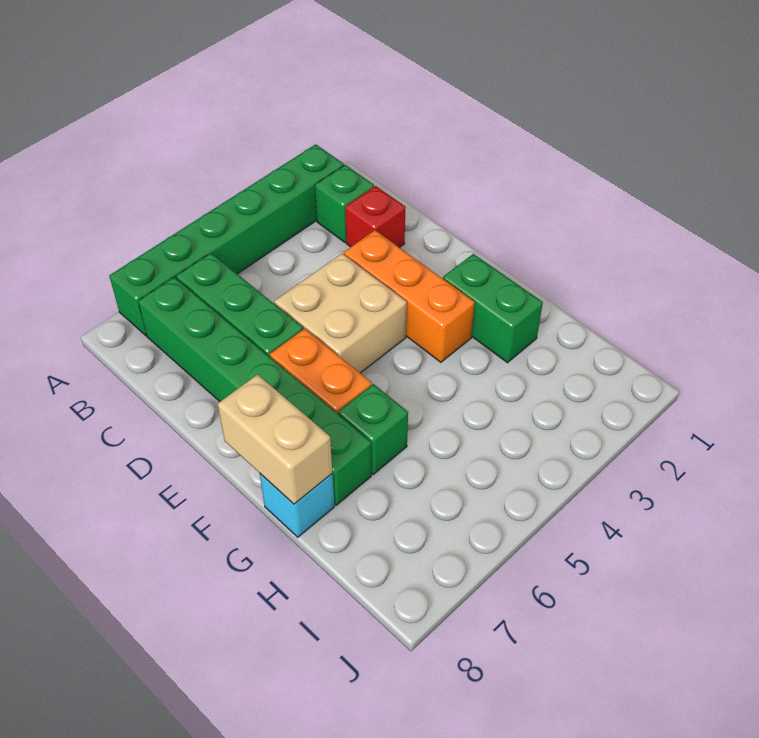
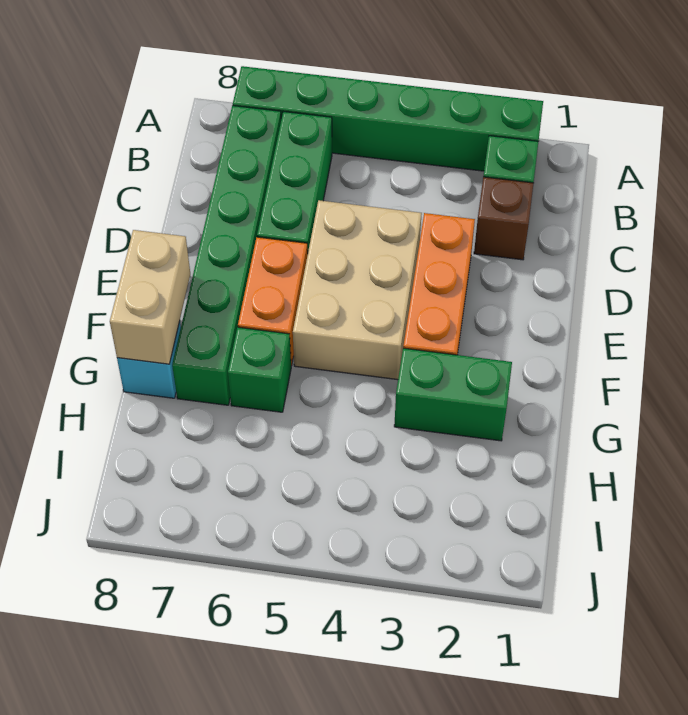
red 1x1 brick [345,186,405,248] -> brown 1x1 brick [474,177,534,260]
tan 2x2 brick [274,254,407,373] -> tan 2x3 brick [293,200,422,380]
green 1x2 brick [443,254,543,363] -> green 1x2 brick turned to [394,348,512,441]

